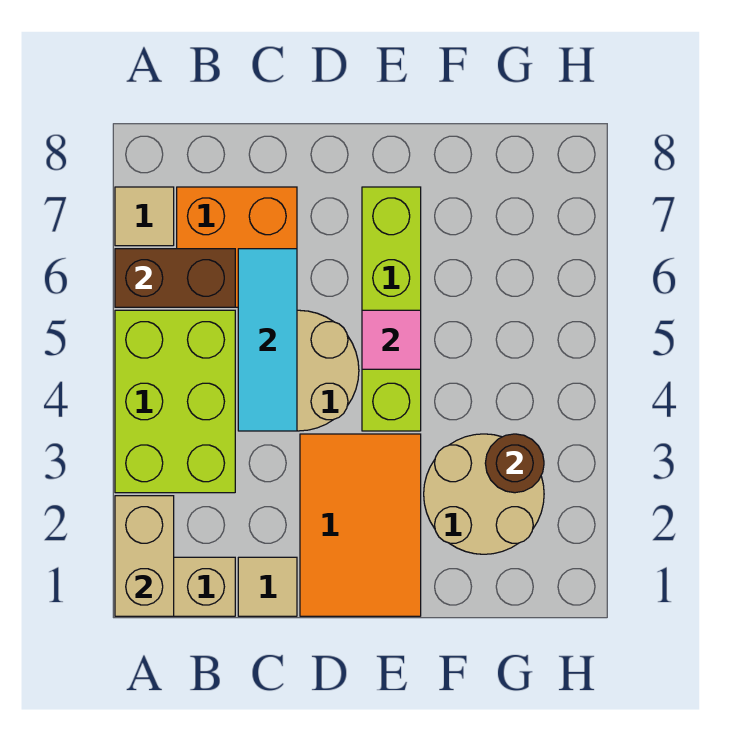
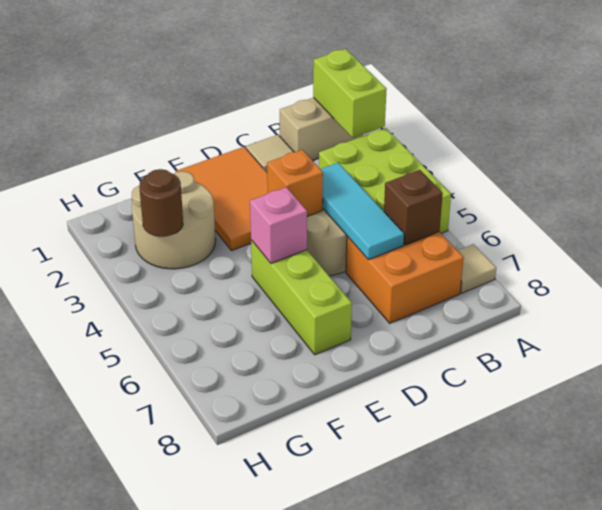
tan 1x2 brick [115,496,174,616] -> lime 1x2 brick [313,49,386,138]
brown 1x2 brick [115,249,235,307] -> brown 1x1 brick [384,170,443,245]
none -> orange 1x1 brick [267,150,323,216]
lime 1x4 brick [362,187,421,431] -> lime 1x3 brick [251,240,352,355]
pink 1x1 tile [362,310,421,369] -> pink 1x1 brick [250,187,307,263]

